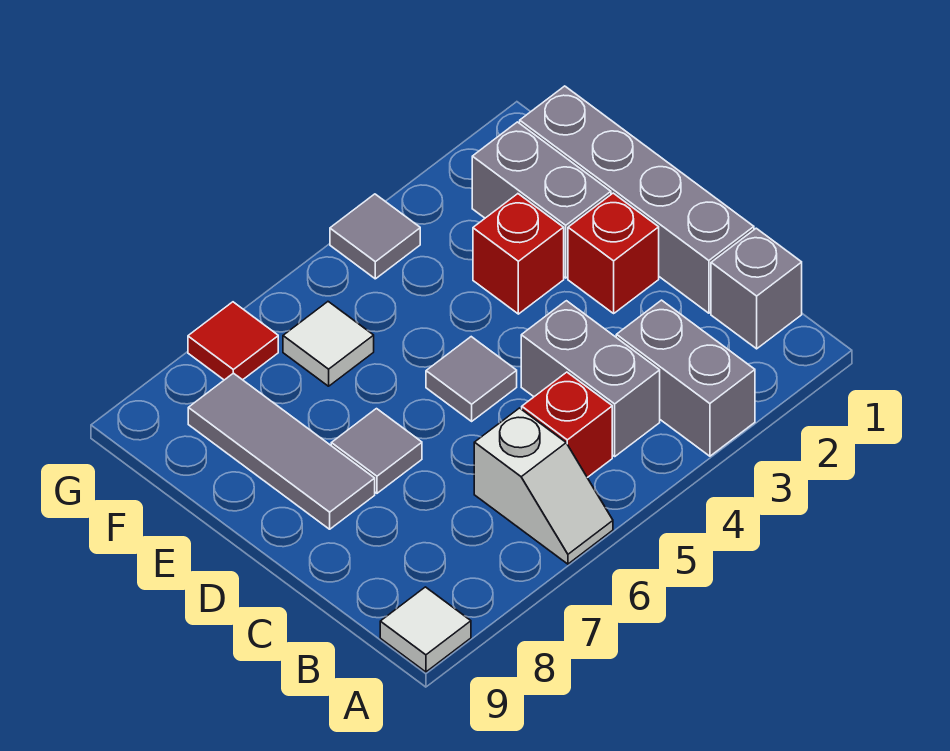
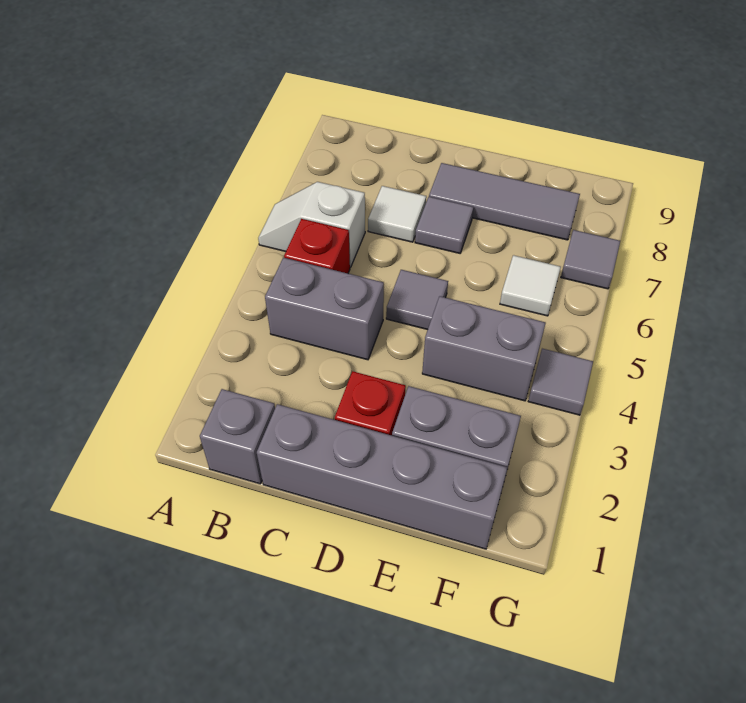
grey 1x2 brick [616,300,755,456] -> grey 1x2 brick moved to [422,296,545,401]
white 1x1 tile [380,587,471,672] -> white 1x1 tile moved to [368,186,426,242]
red 1x1 brick [473,194,564,314] -> none
red 1x1 tile [188,302,278,380] -> grey 1x1 tile [561,230,620,289]

